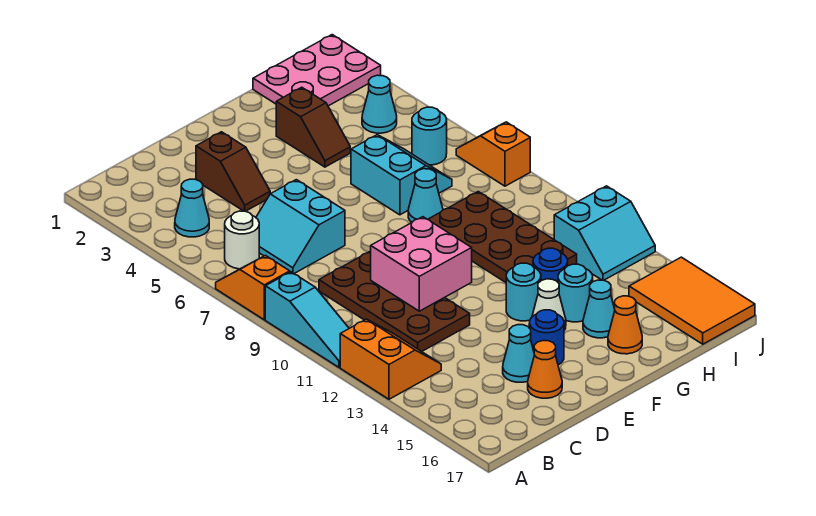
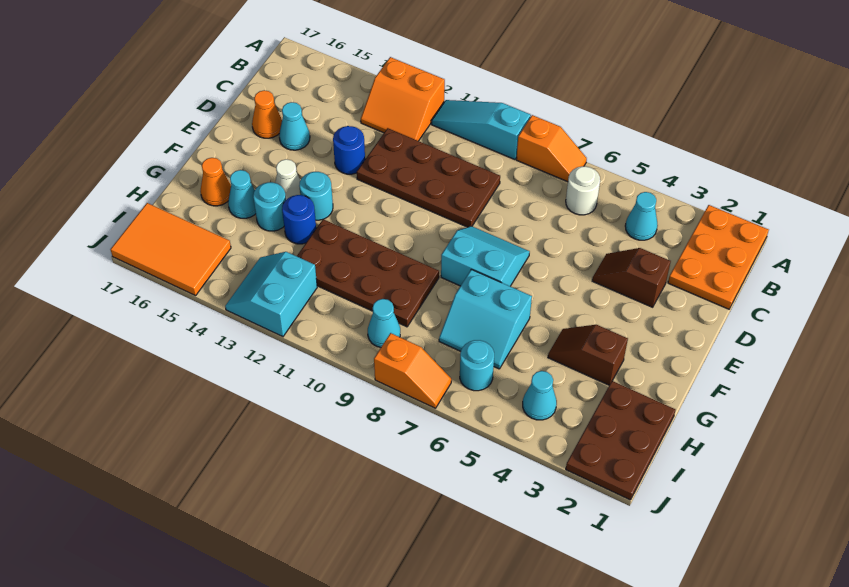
none -> orange 2x3 plate [668,205,769,309]
cyan 2x2 slope [256,180,345,273] -> cyan 2x2 slope moved to [441,226,530,286]
pink 2x2 brick [371,217,472,311] -> none
blue 1x1 round brick [529,310,564,365] -> blue 1x1 round brick moved to [333,126,365,174]
cyan 1x1 cone [408,169,443,222] -> cyan 1x1 cone moved to [368,299,400,348]
pink 2x3 plate [253,35,381,106] -> brown 2x3 plate [566,381,675,500]

